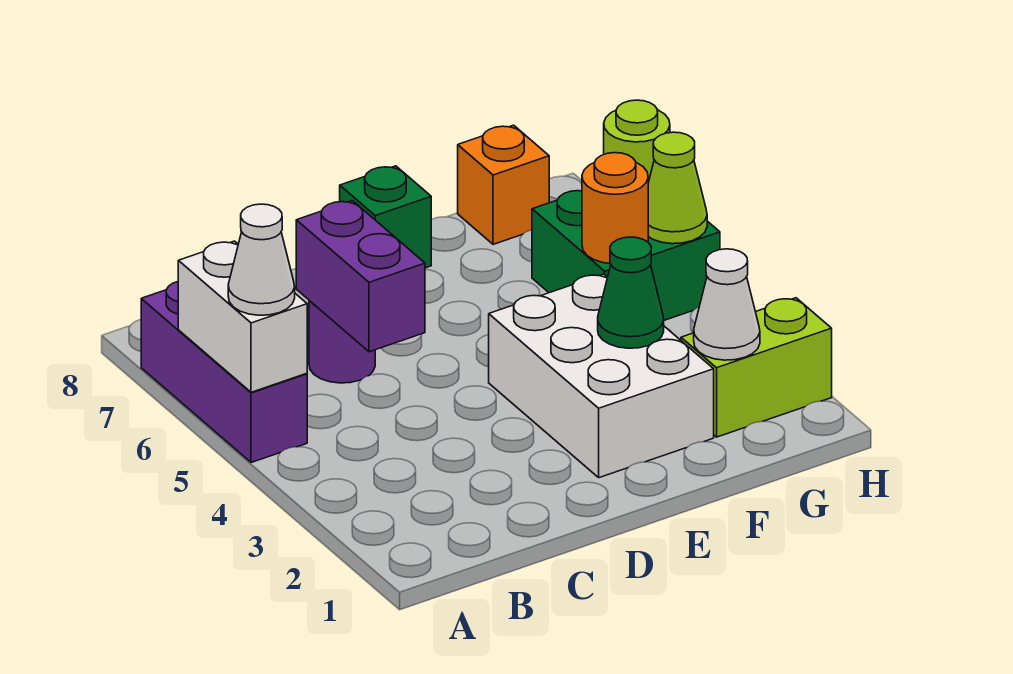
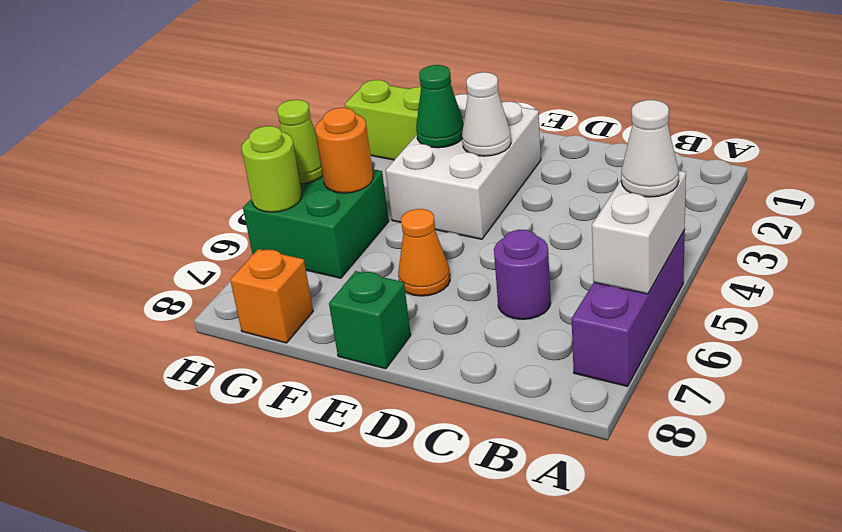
purple 1x2 brick [296,201,425,352] -> none
none -> orange 1x1 cone [398,209,450,296]
white 1x1 cone [694,249,760,360] -> white 1x1 cone moved to [462,72,511,156]

